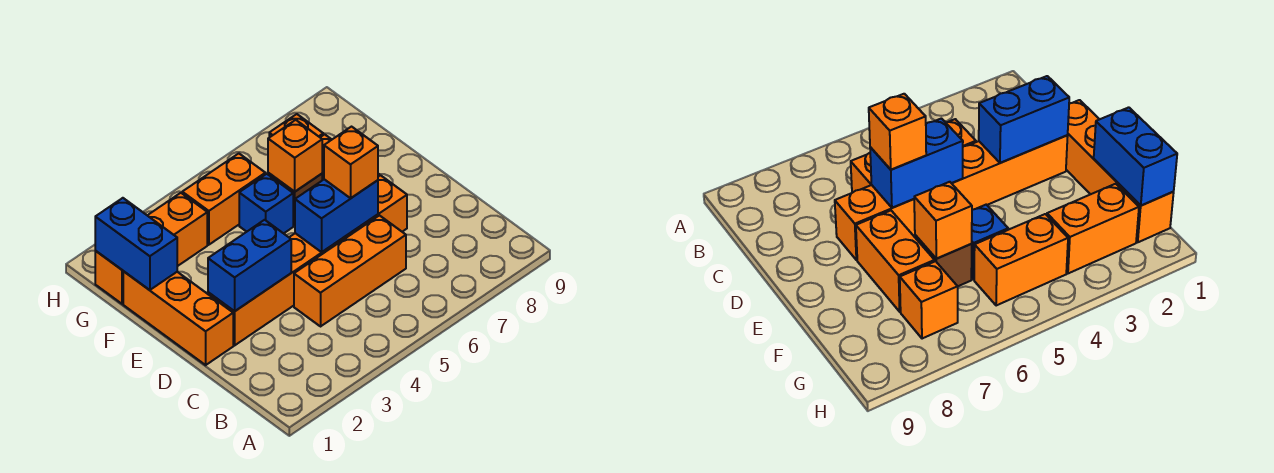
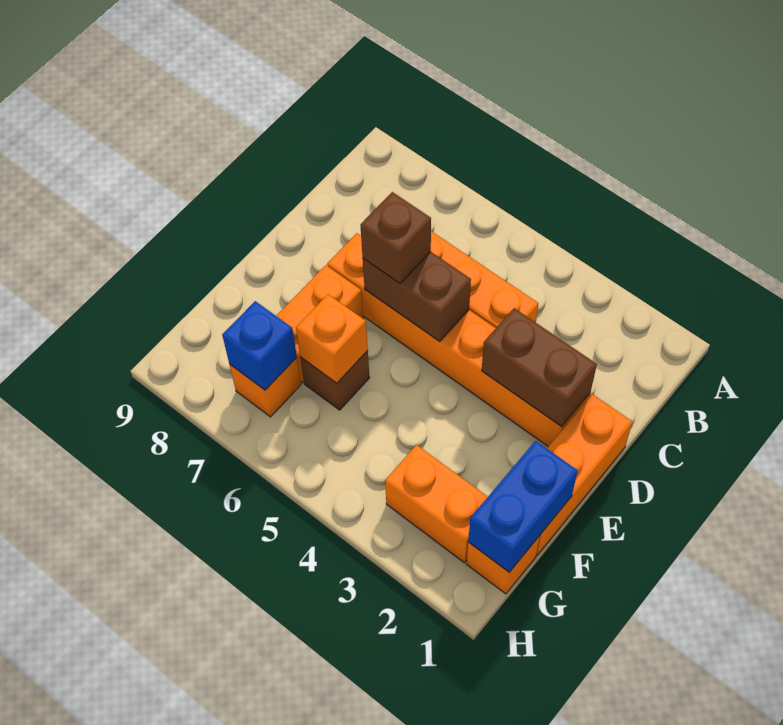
blue 1x2 brick [208,220,291,311] -> brown 1x2 brick [482,308,597,427]
blue 1x2 brick [295,179,378,252] -> brown 1x2 brick [363,252,471,342]
orange 1x1 brick [324,127,378,198] -> brown 1x1 brick [360,192,431,283]
blue 1x1 brick [239,174,293,233] -> blue 1x1 brick moved to [222,301,297,390]
orange 1x2 brick [182,153,265,245] -> none

